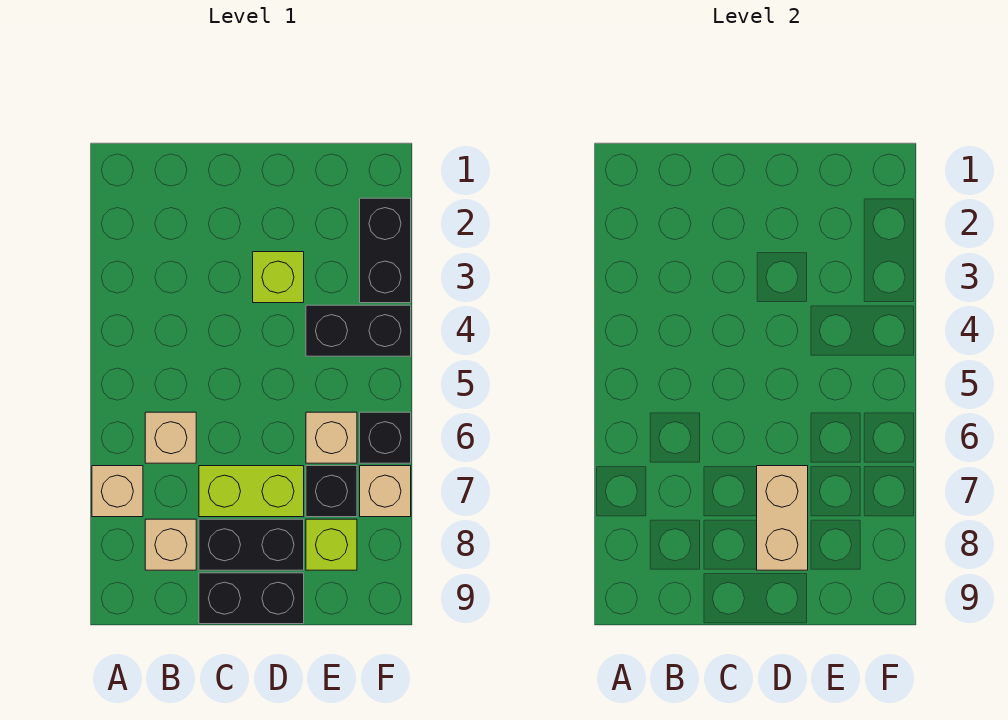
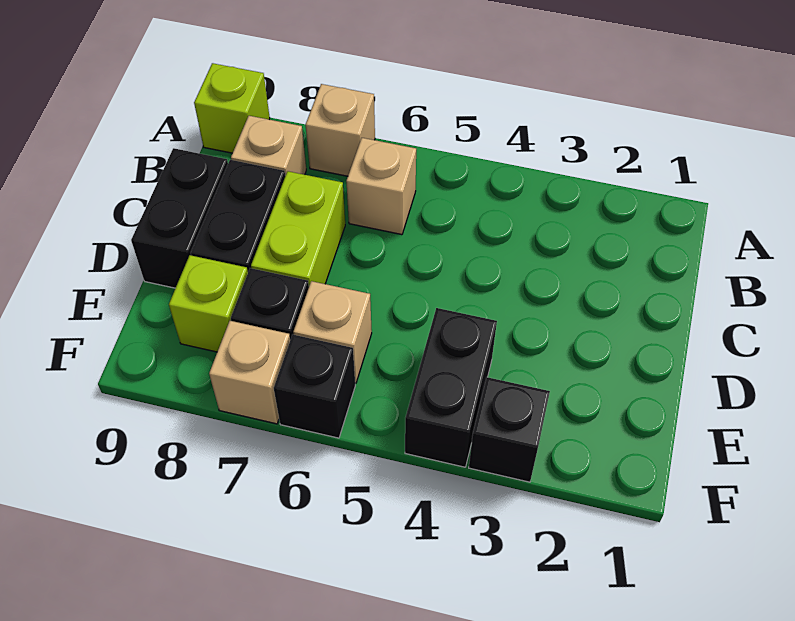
lime 1x1 brick [253,252,304,303] -> lime 1x1 brick moved to [194,63,270,153]
tan 1x2 brick [757,466,808,570] -> none
black 1x2 brick [360,198,411,303] -> black 1x1 brick [469,377,550,482]

